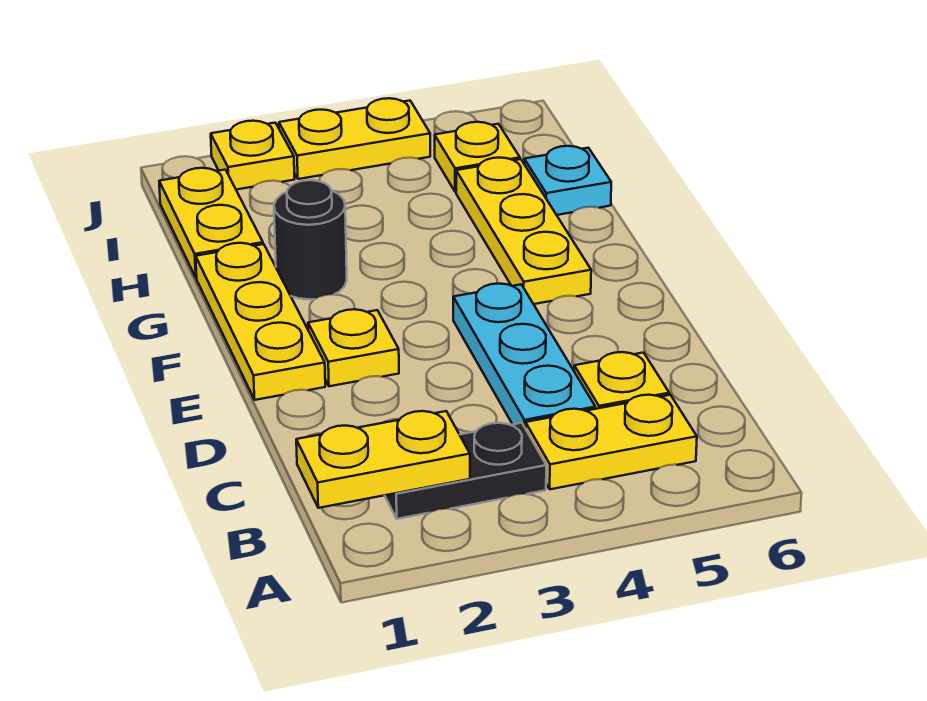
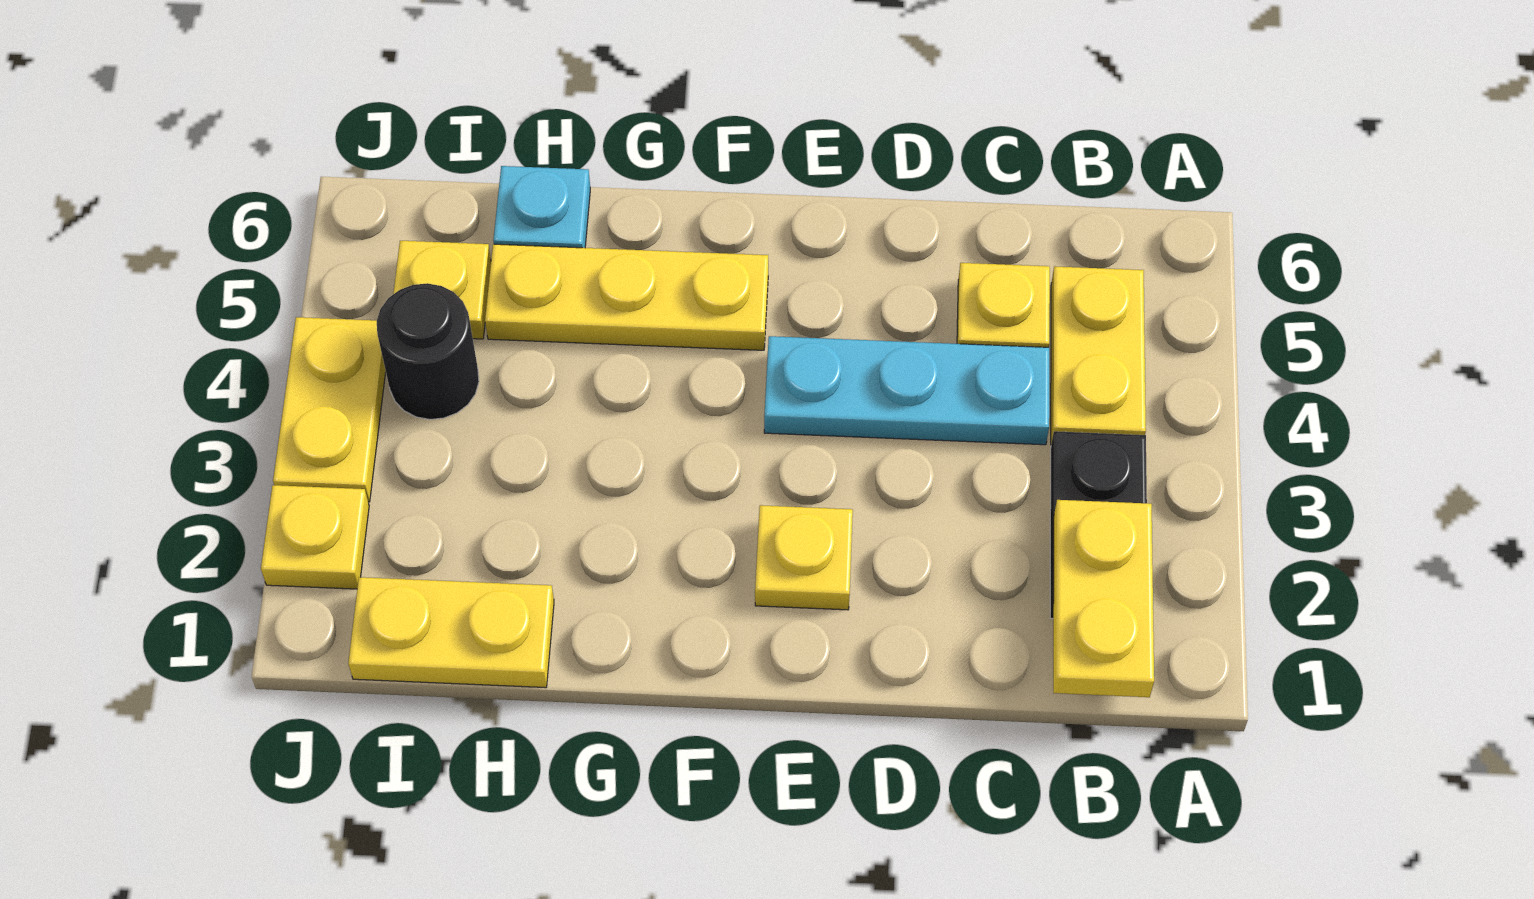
yellow 1x3 plate [196,243,325,400] -> none
black 1x1 round brick [274,180,347,300] -> black 1x1 round brick moved to [377,283,479,419]

